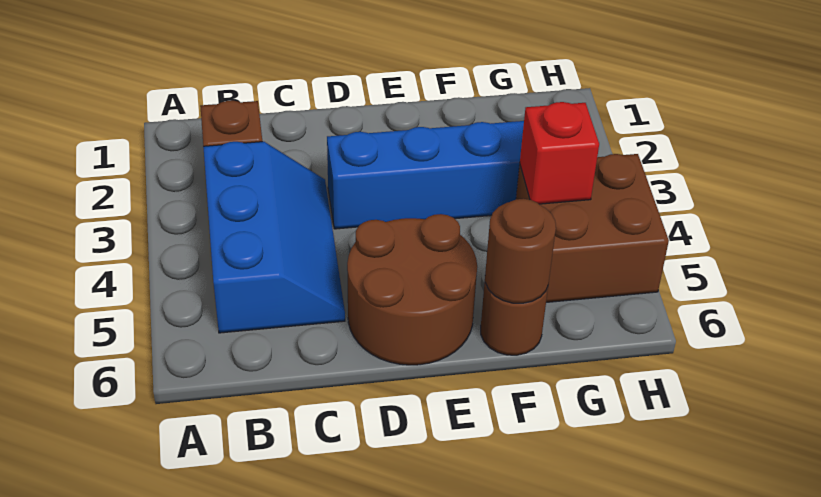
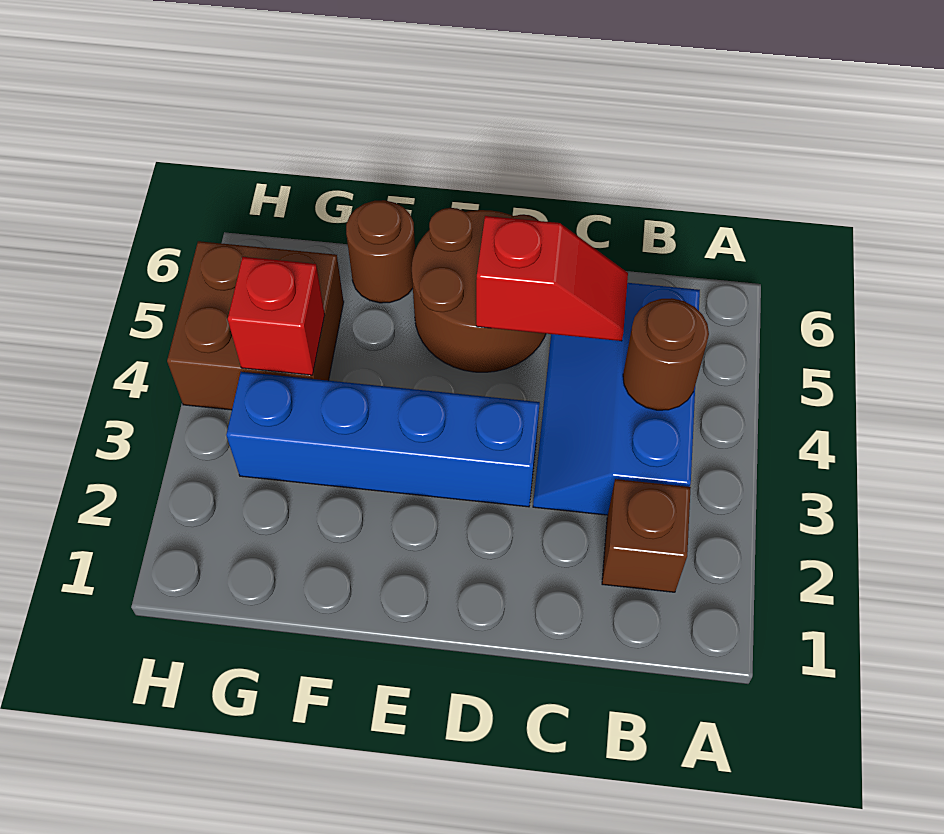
none -> red 1x2 slope [476,216,628,341]
brown 1x1 round brick [485,199,556,303] -> brown 1x1 round brick moved to [623,298,709,410]

